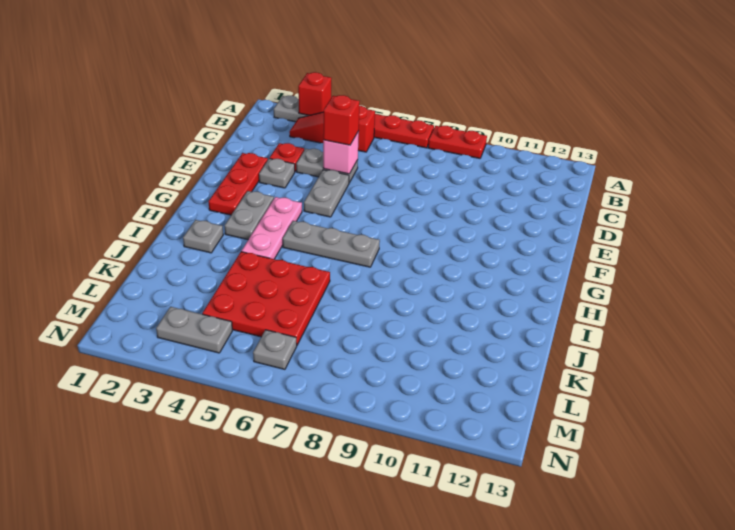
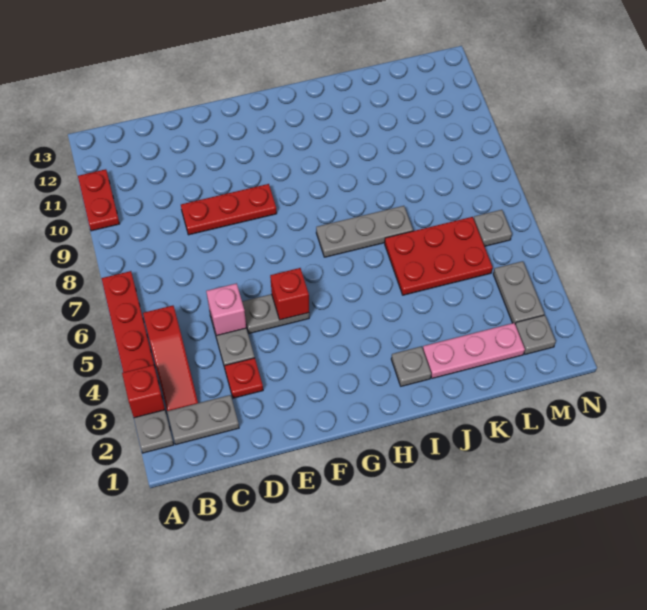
red 1x2 plate [428,126,487,158] -> red 1x2 plate moved to [78,169,120,231]
red 1x1 brick [323,95,360,145] -> red 1x1 brick moved to [270,268,309,320]
red 1x3 plate [208,153,268,215] -> red 1x3 plate moved to [181,184,277,235]
grey 1x1 plate [259,158,295,188] -> grey 1x1 plate moved to [515,315,556,354]
grey 1x2 plate [225,191,274,240] -> grey 1x2 plate moved to [167,395,239,444]
pink 1x3 plate [241,197,302,259] -> pink 1x3 plate moved to [423,323,525,378]
grey 1x3 plate [283,221,380,267] -> grey 1x3 plate turned to [316,206,413,257]
red 3x3 plate [202,252,330,345] -> red 2x3 plate [385,217,493,295]

